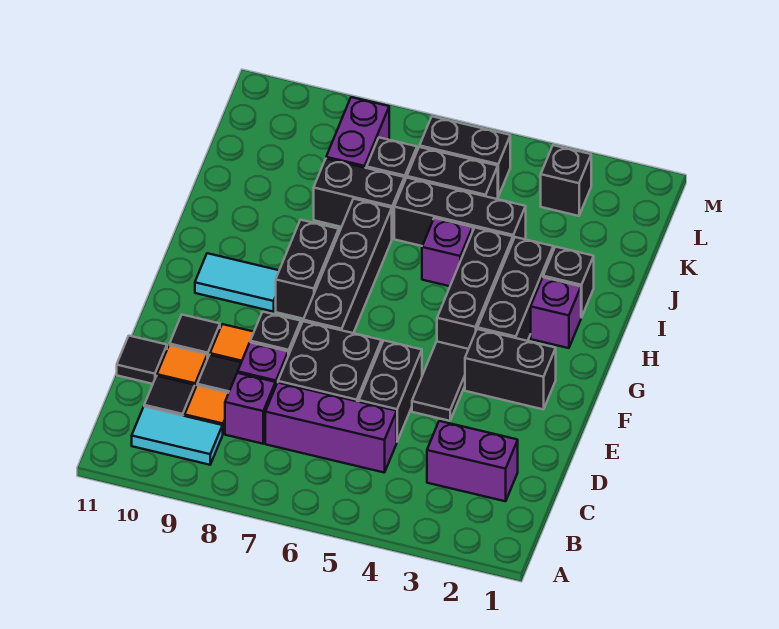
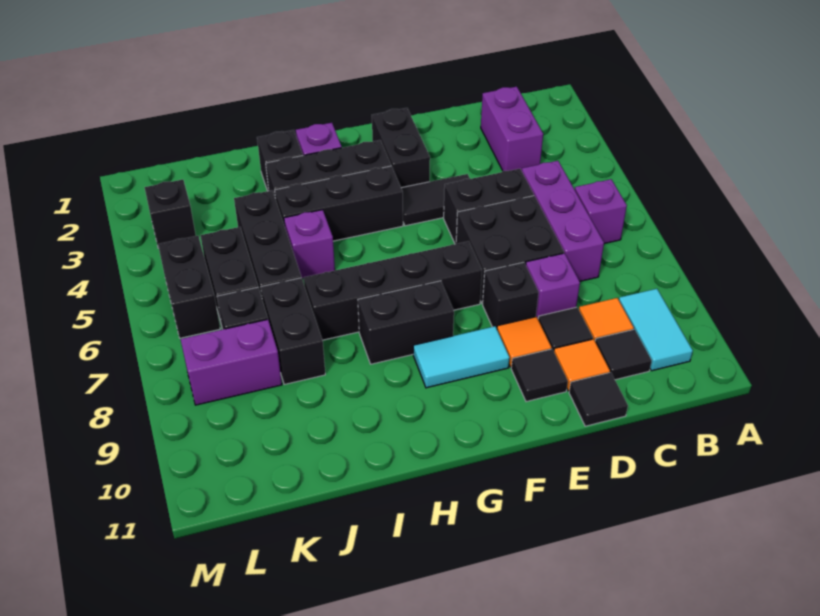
purple 1x1 brick [225,373,276,444] -> purple 1x1 brick moved to [575,179,627,244]
cyan 1x2 tile [195,253,279,312] -> cyan 1x2 tile turned to [413,326,510,388]

